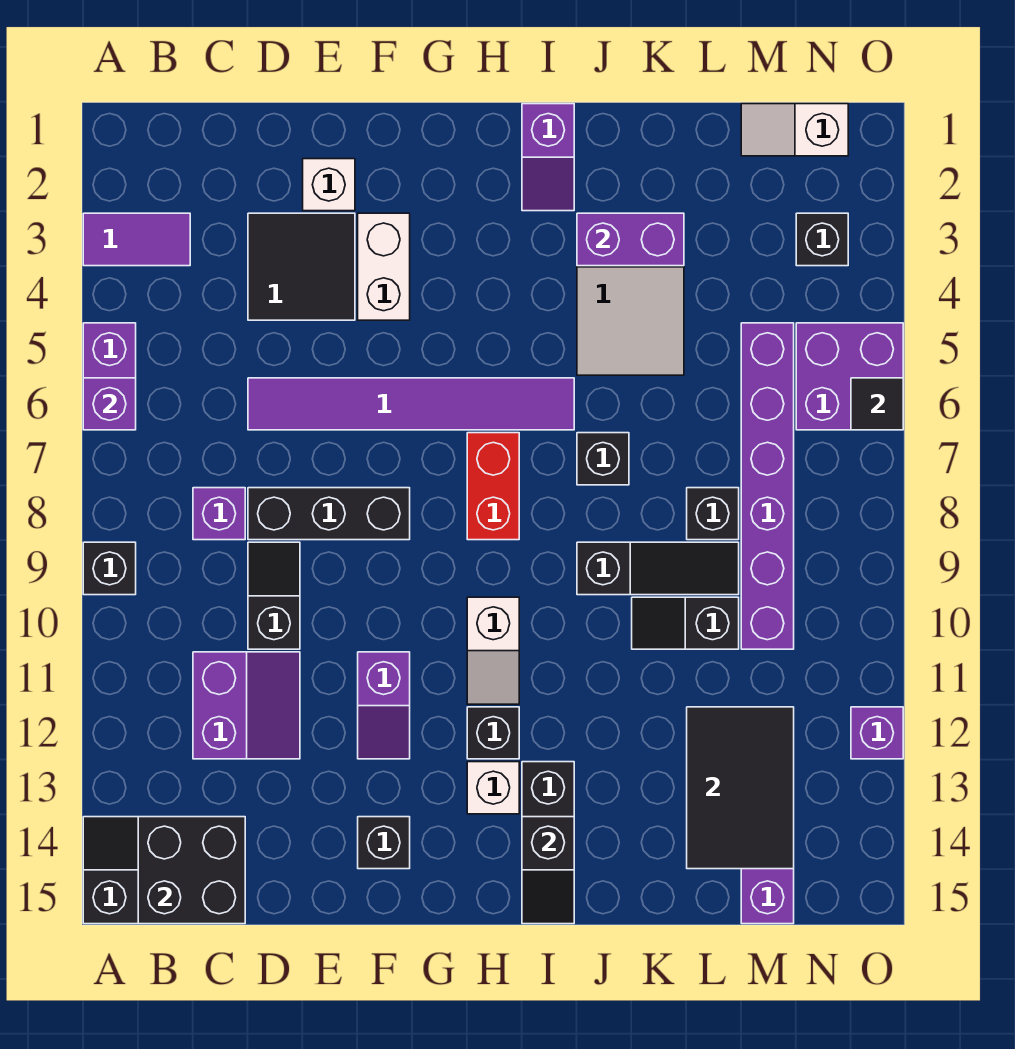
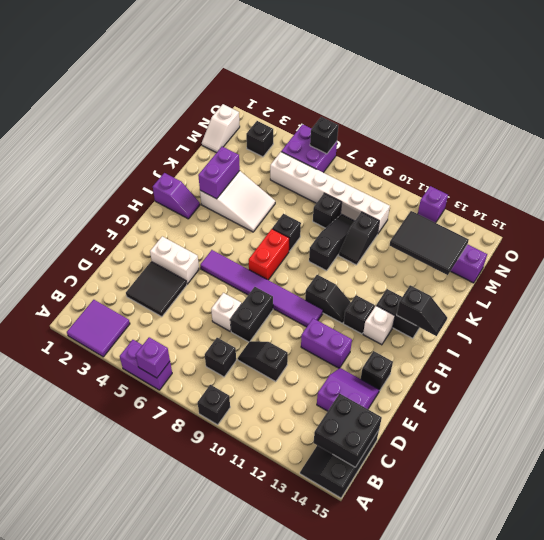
purple 1x2 tile [83,213,190,266] -> purple 2x2 tile [67,300,130,357]
purple 1x1 brick [193,488,245,540] -> black 1x1 brick [205,338,236,377]
purple 2x2 slope [193,652,300,759] -> purple 2x2 slope moved to [317,368,379,411]
purple 1x6 tile [248,378,574,430] -> purple 1x6 tile turned to [200,250,323,327]
black 1x3 brick [248,488,410,540] -> black 1x2 brick [230,287,273,342]
white 1x1 brick [303,159,355,211] -> white 1x1 brick moved to [211,293,241,331]
purple 1x2 slope [358,652,410,759] -> purple 1x2 brick [301,318,352,368]
red 1x2 brick [467,433,519,540] -> red 1x2 brick turned to [249,229,289,280]
white 1x2 slope [467,597,519,704] -> black 1x2 slope [305,275,351,323]
purple 1x6 brick [741,323,794,649] -> white 1x6 brick [270,152,390,234]
black 1x1 tile [851,378,903,430] -> black 1x1 brick [310,117,338,154]

